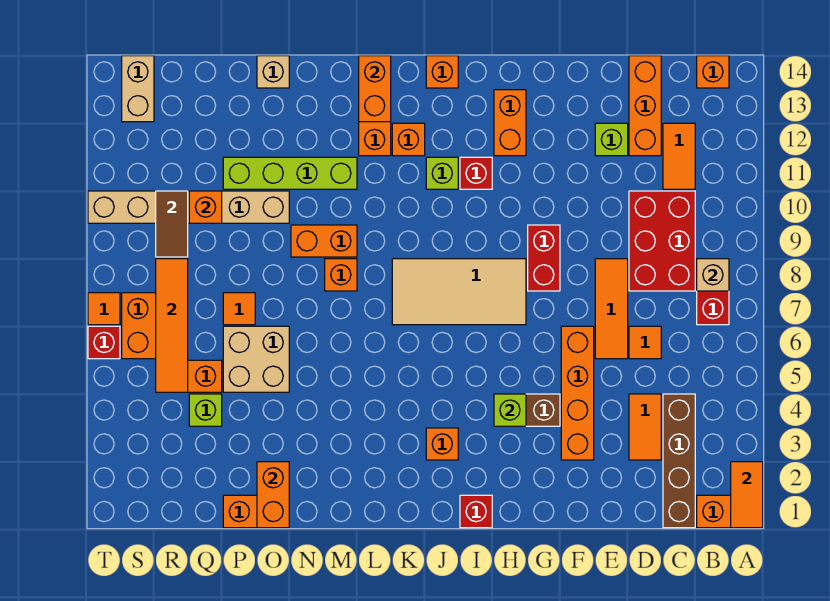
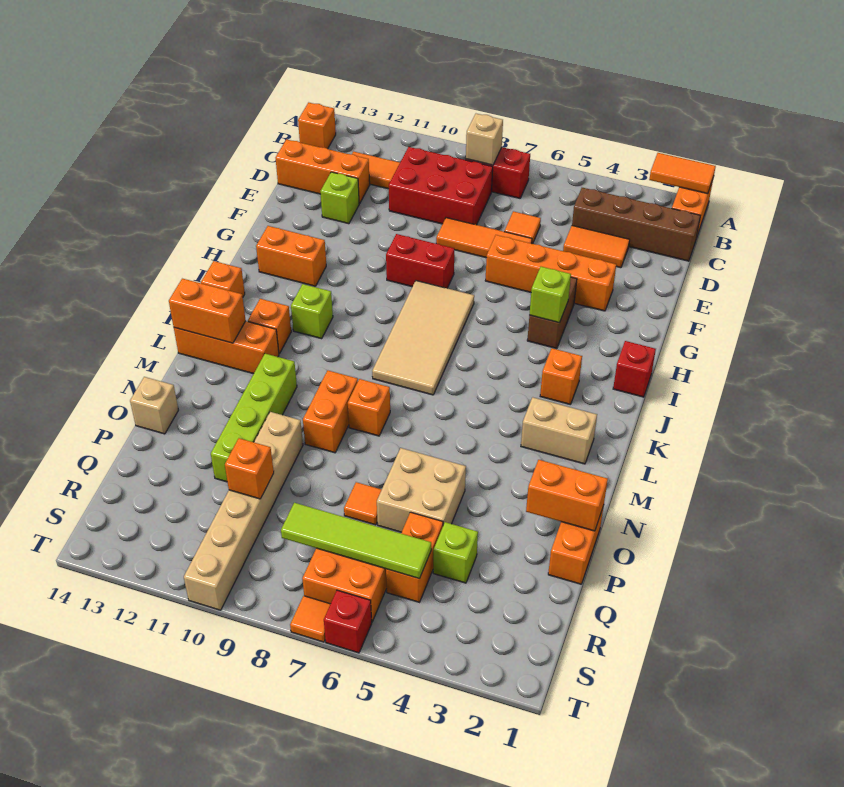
red 1x1 brick [460,157,492,189] -> none
orange 1x4 tile [156,259,188,392] -> lime 1x4 tile [281,503,431,579]
brown 1x2 tile [156,191,188,257] -> none
tan 1x2 brick [122,56,154,122] -> tan 1x2 brick moved to [521,397,597,464]

